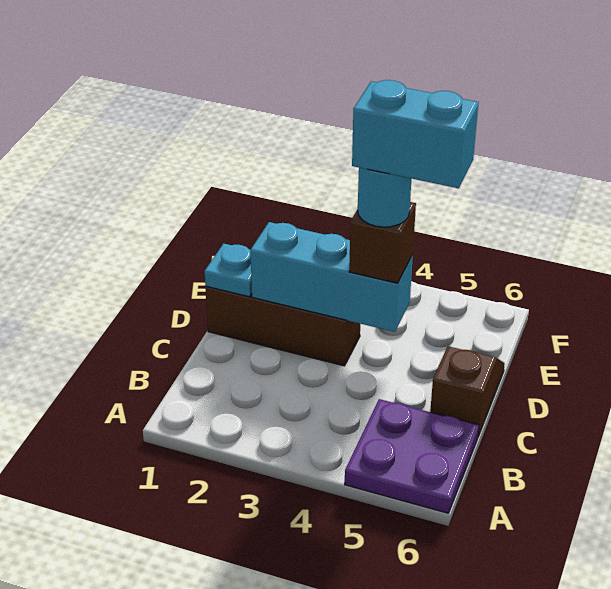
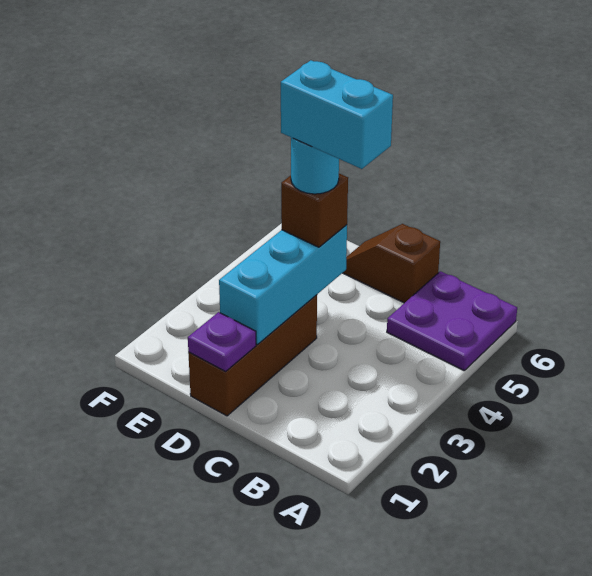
cyan 1x1 plate [205,243,252,297] -> purple 1x1 plate [188,312,256,371]
cyan 1x2 brick [352,80,479,188] -> cyan 1x2 brick turned to [281,60,393,169]

